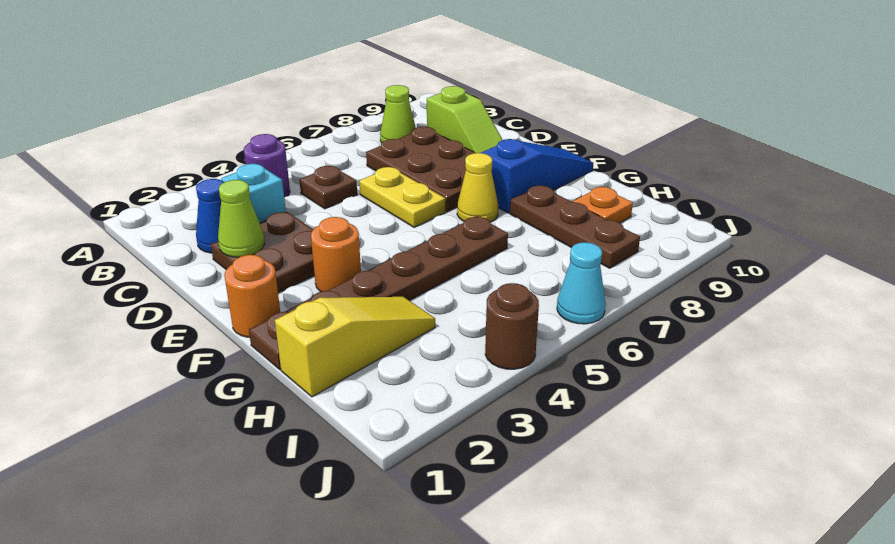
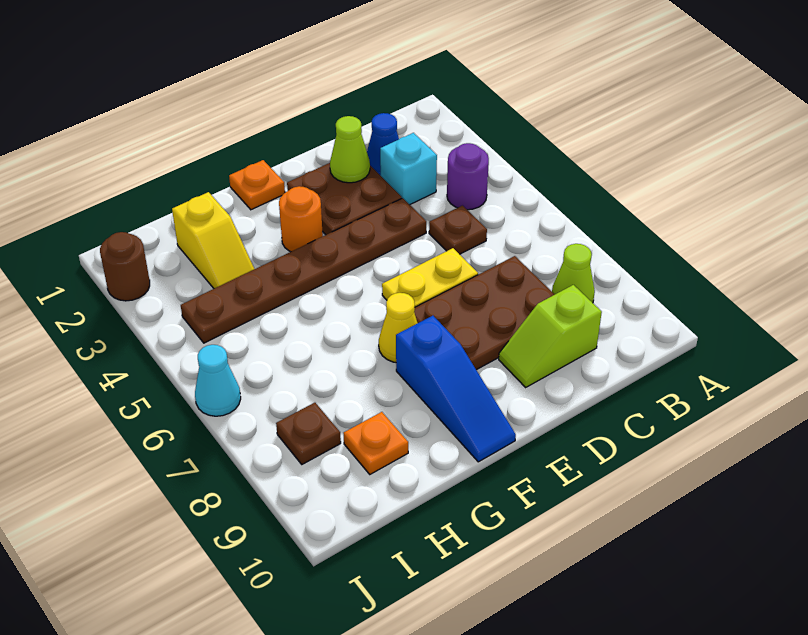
orange 1x1 round brick [224,255,280,337] -> orange 1x1 plate [229,160,285,210]
brown 1x6 plate [249,216,508,369] -> brown 1x6 plate turned to [181,198,426,343]
brown 1x3 plate [510,185,640,268] -> brown 1x1 plate [276,403,341,464]
yellow 1x3 slope [275,297,435,397] -> yellow 1x2 slope [172,192,254,289]
brown 1x1 round brick [485,283,539,369] -> brown 1x1 round brick moved to [100,232,150,301]

